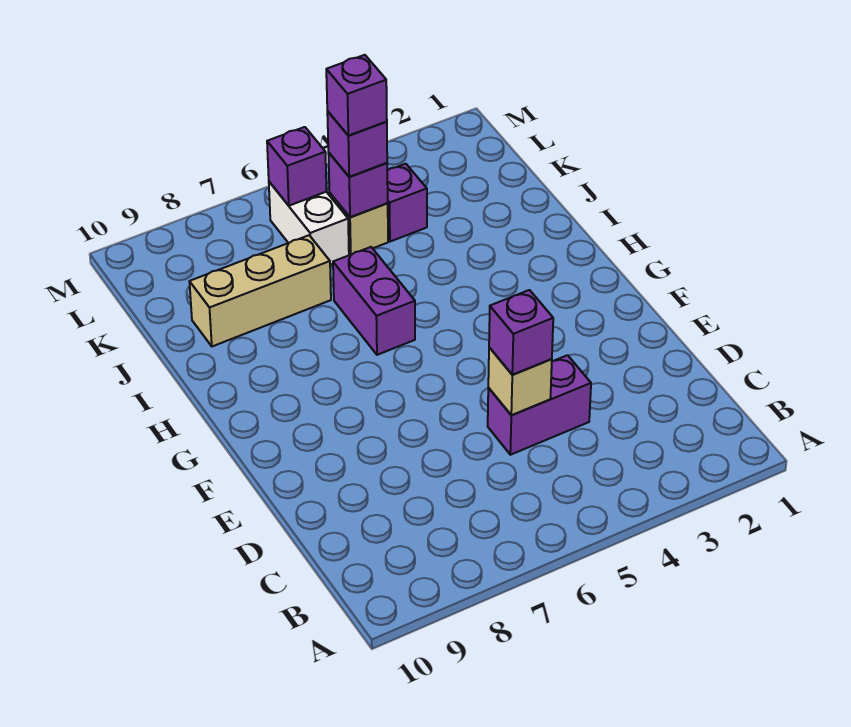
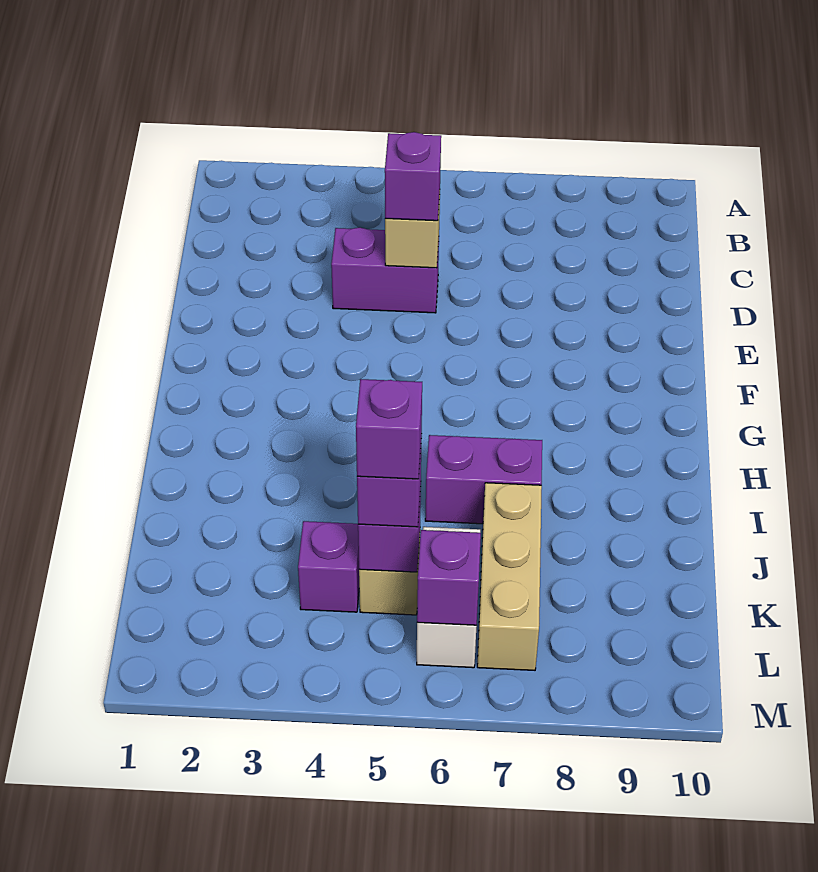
purple 1x2 brick [333,247,415,355] -> purple 1x2 brick turned to [425,435,542,524]
tan 1x3 brick [189,235,331,346] -> tan 1x3 brick turned to [477,483,542,670]

